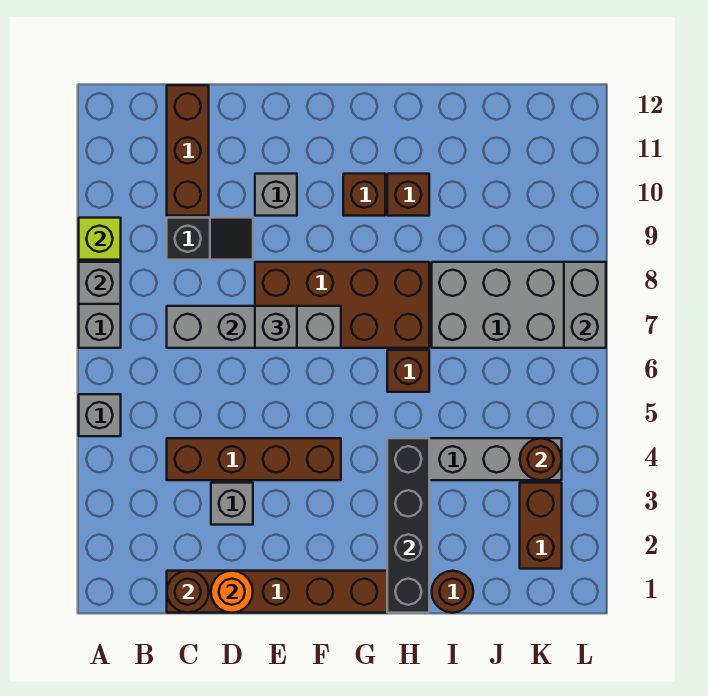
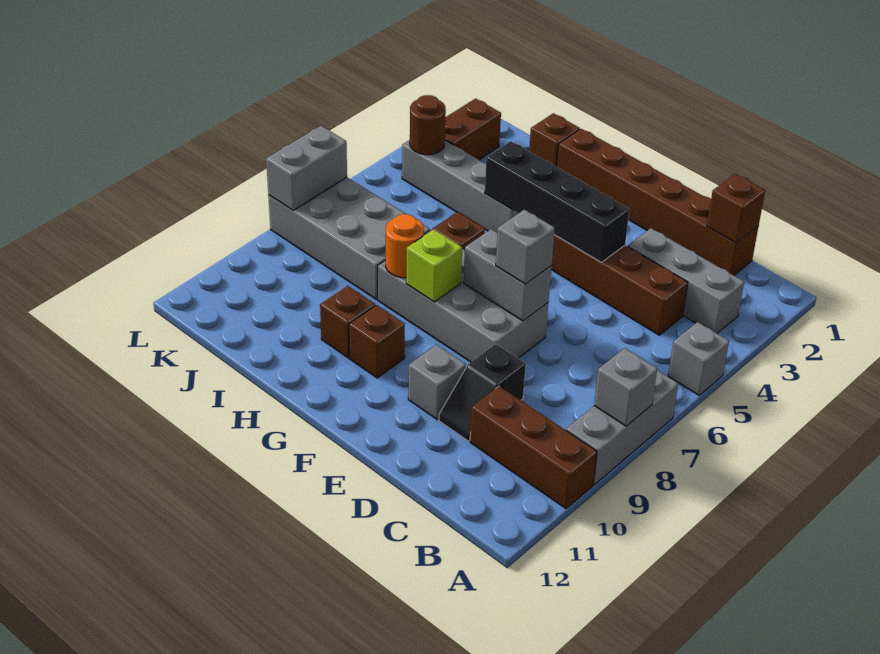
lime 1x1 brick [79,218,121,260] -> lime 1x1 brick moved to [406,229,462,302]
brown 1x1 round brick [167,571,209,613] -> brown 1x1 brick [707,174,765,243]
grey 1x4 brick [167,306,341,348] -> grey 1x2 brick [464,229,552,321]
black 1x2 slope [167,218,253,260] -> black 1x2 slope turned to [439,344,526,441]
brown 1x3 brick [167,85,209,216] -> brown 1x3 brick turned to [470,386,597,509]
orange 1x1 round brick [211,571,253,613] -> orange 1x1 round brick moved to [386,214,424,278]
grey 1x1 brick [211,483,253,525] -> grey 1x3 brick [628,228,744,333]
brown 2x4 brick [255,262,429,348] -> grey 2x4 brick [378,230,548,362]
black 1x4 brick [387,438,429,613] -> black 1x4 brick turned to [485,141,629,262]
brown 1x1 round brick [432,571,473,613] -> brown 1x1 brick [529,113,580,167]

